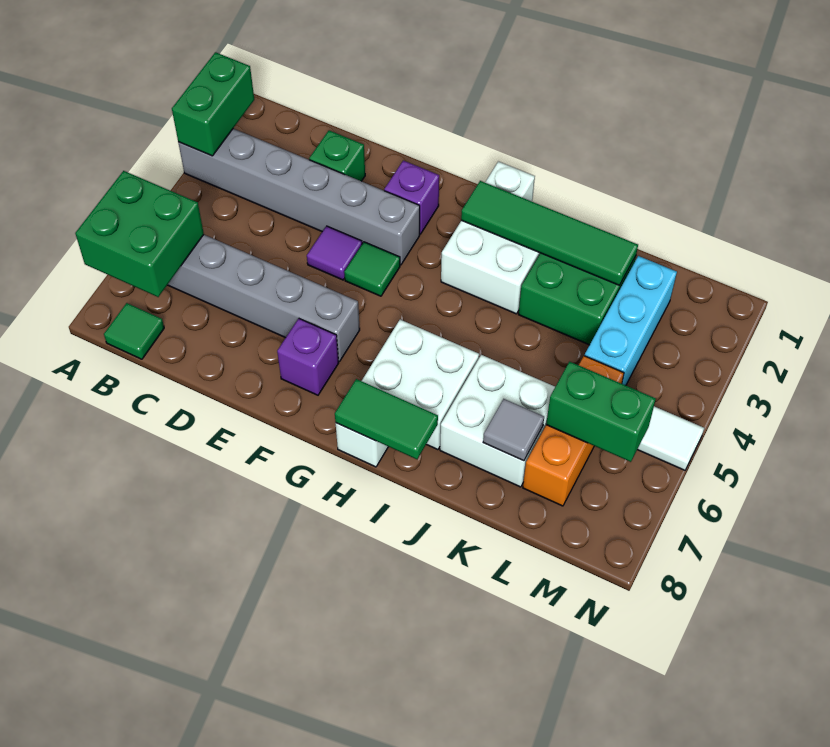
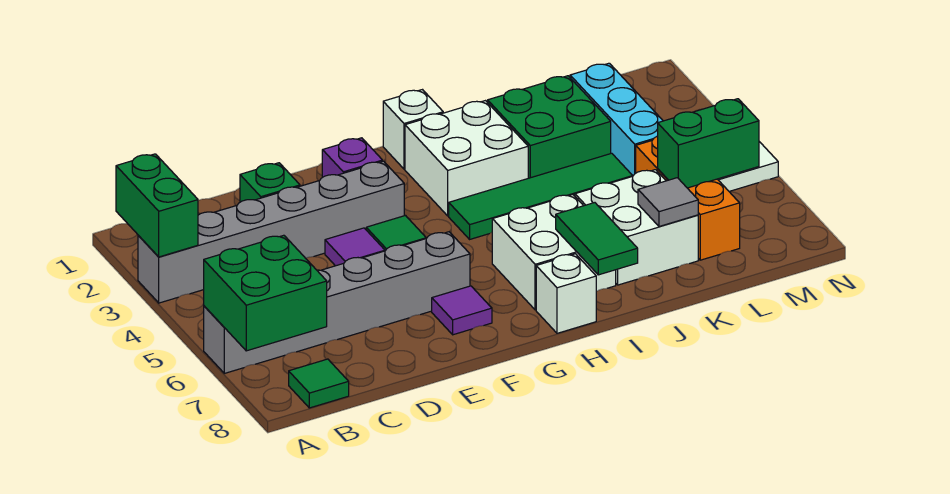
purple 1x1 brick [277,319,339,395] -> purple 1x1 tile [432,286,492,335]
green 1x4 tile [461,181,638,285] -> green 1x4 tile moved to [449,153,632,239]
green 1x2 tile [335,379,438,459] -> green 1x2 tile turned to [556,203,638,275]

